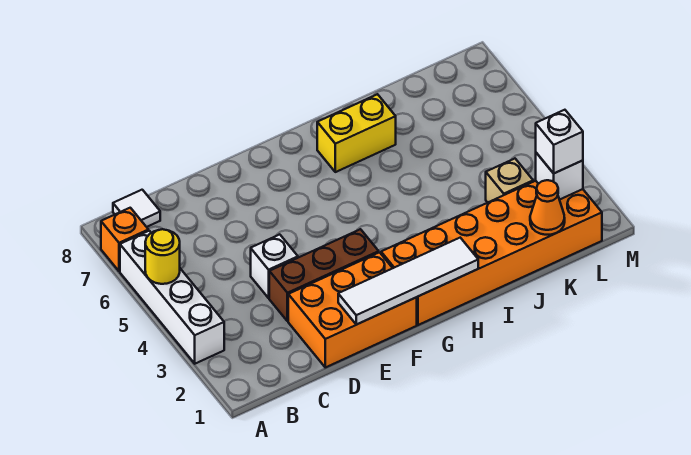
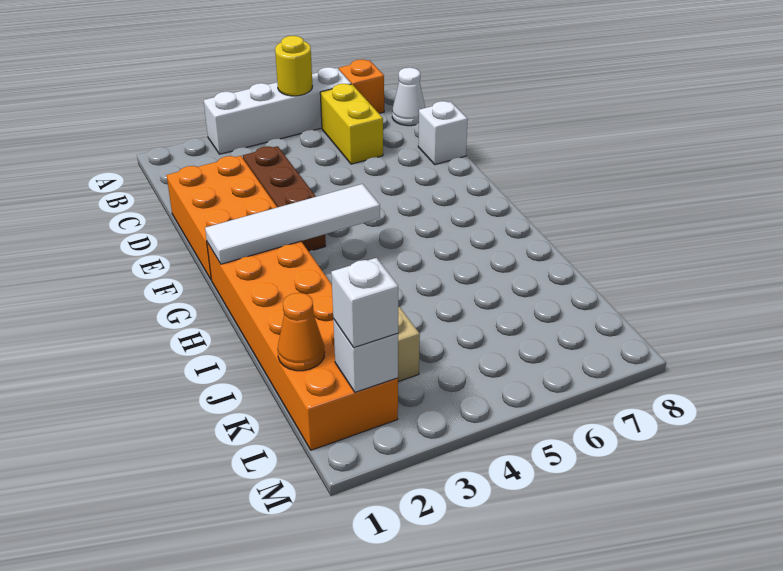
white 1x1 tile [113,190,160,227] -> white 1x1 cone [392,68,425,126]
white 1x1 brick [251,235,298,298] -> white 1x1 brick moved to [418,101,468,165]
white 1x4 tile [338,238,478,325] -> white 1x4 tile turned to [205,184,380,264]
yellow 1x2 brick [317,94,396,172] -> yellow 1x2 brick moved to [320,84,383,164]

